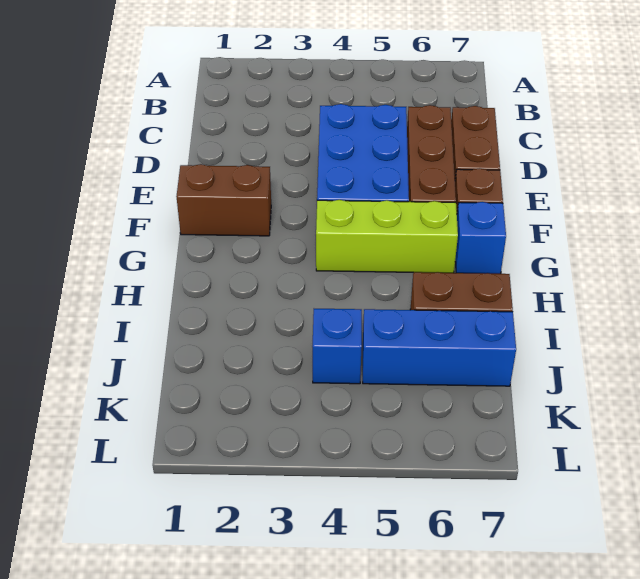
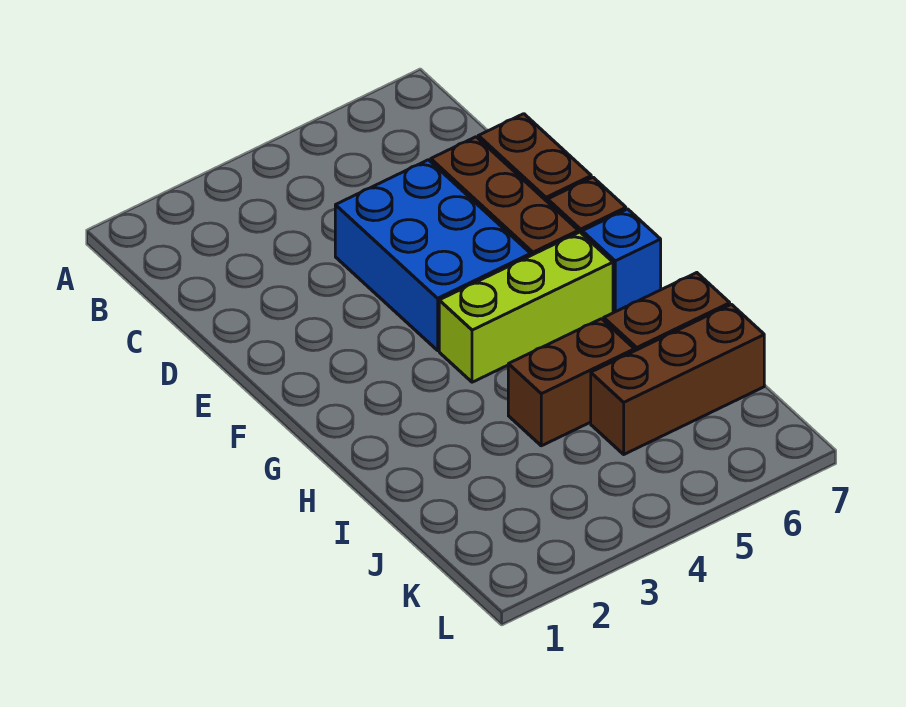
brown 1x2 brick [176,164,271,236] -> brown 1x2 brick moved to [508,319,634,446]
blue 1x1 brick [312,309,362,384] -> none
blue 1x3 brick [363,309,516,386] -> brown 1x3 brick [591,304,764,454]

